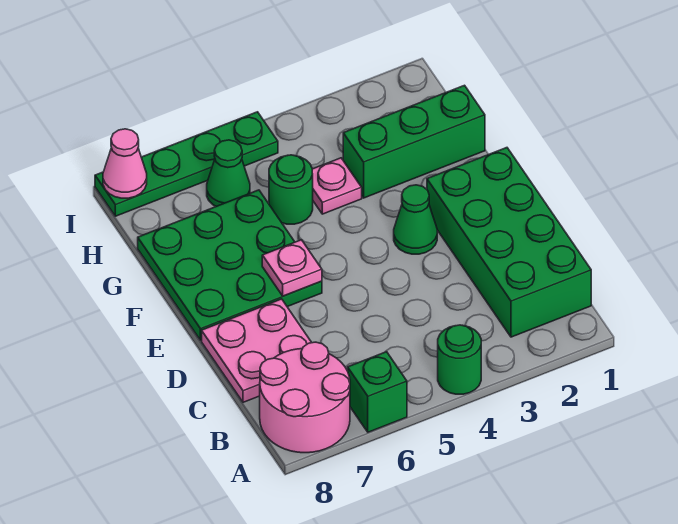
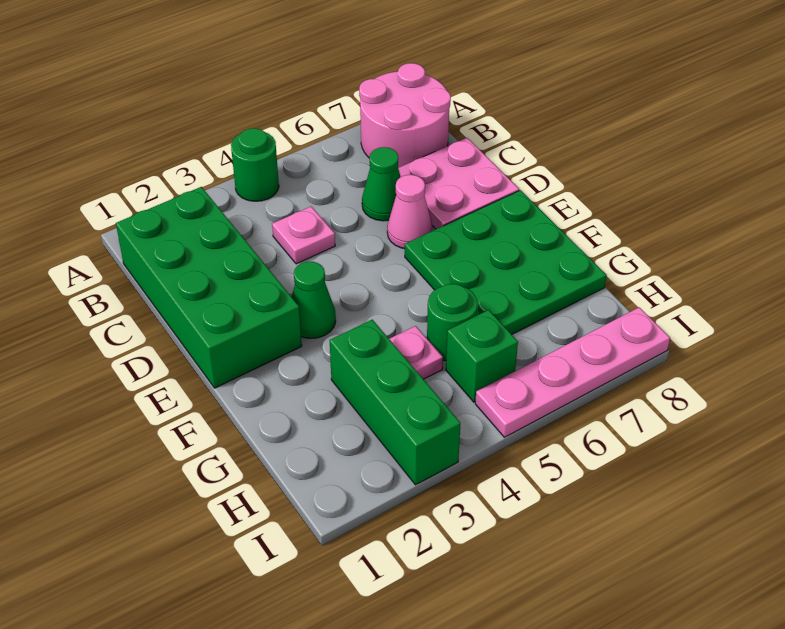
green 1x1 brick [348,352,407,432] -> green 1x1 brick moved to [446,310,518,402]
pink 1x1 plate [262,240,322,296] -> pink 1x1 plate moved to [272,207,335,264]
green 1x3 brick [343,85,485,198] -> green 1x3 brick turned to [330,320,460,485]
green 1x1 cone [207,140,250,206] -> green 1x1 cone moved to [362,147,401,221]
green 1x4 plate [95,112,278,216] -> pink 1x4 plate [475,307,670,437]
pink 1x1 cone [103,129,147,198] -> pink 1x1 cone moved to [387,175,433,249]

